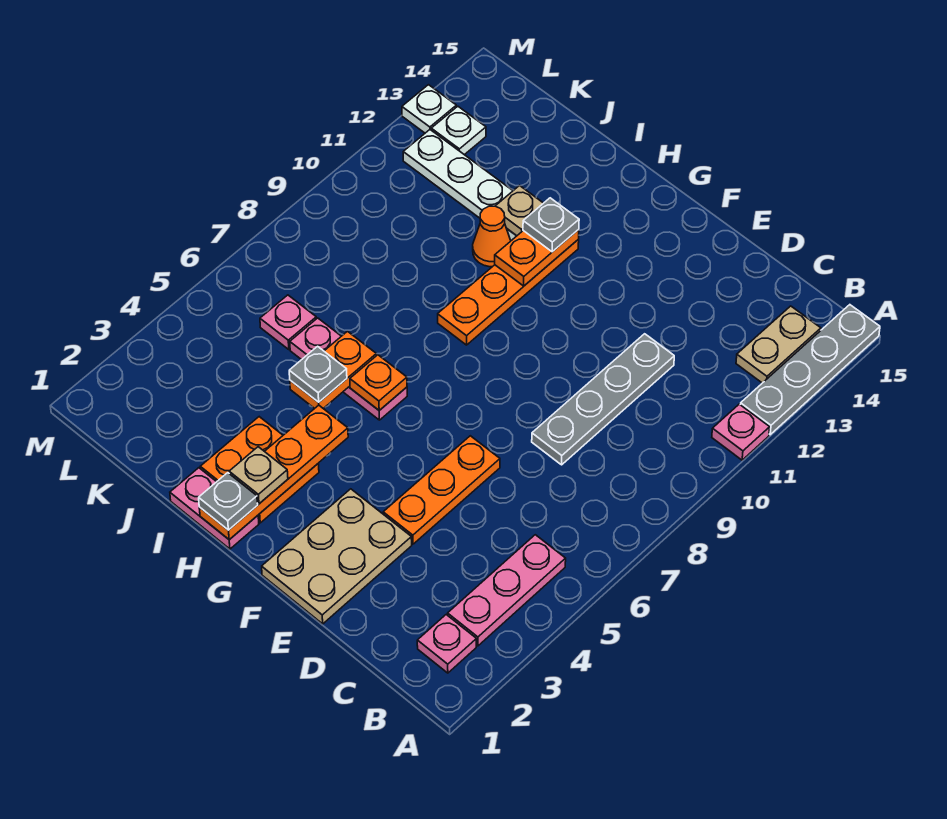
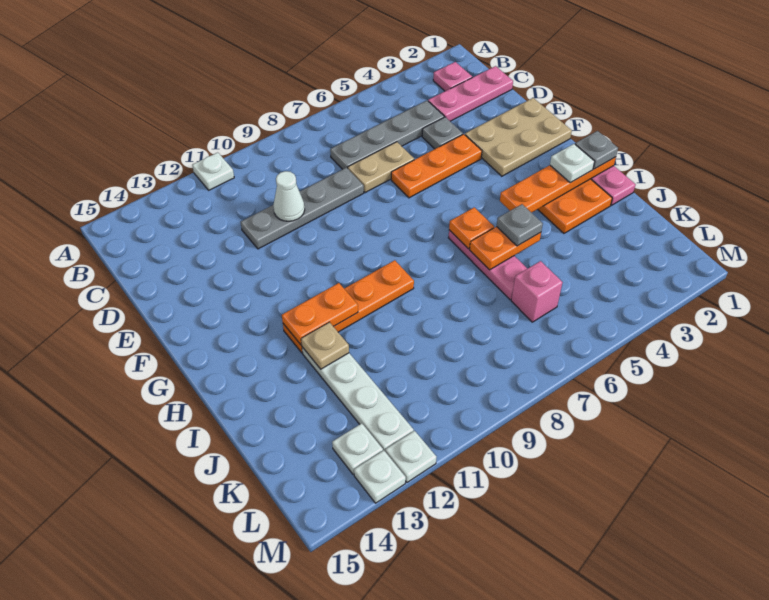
pink 1x1 plate [712,404,770,460] -> white 1x1 plate [192,152,234,190]
grey 1x4 plate [740,305,880,435] -> grey 1x4 plate moved to [330,101,444,169]
pink 1x3 plate [448,535,566,646] -> pink 1x3 plate moved to [428,66,513,121]
tan 1x2 plate [736,306,821,383] -> tan 1x2 plate moved to [348,142,414,193]
none -> white 1x1 cone [273,171,305,221]
tan 1x1 plate [229,447,288,504] -> white 1x1 plate [550,144,595,183]
grey 1x1 plate [523,198,579,252] -> grey 1x1 plate moved to [422,117,463,149]
orange 1x1 cone [473,206,511,267] -> none
pink 1x1 plate [260,295,316,350] -> pink 1x1 brick [511,261,563,322]
none -> white 1x1 plate [385,431,437,482]

